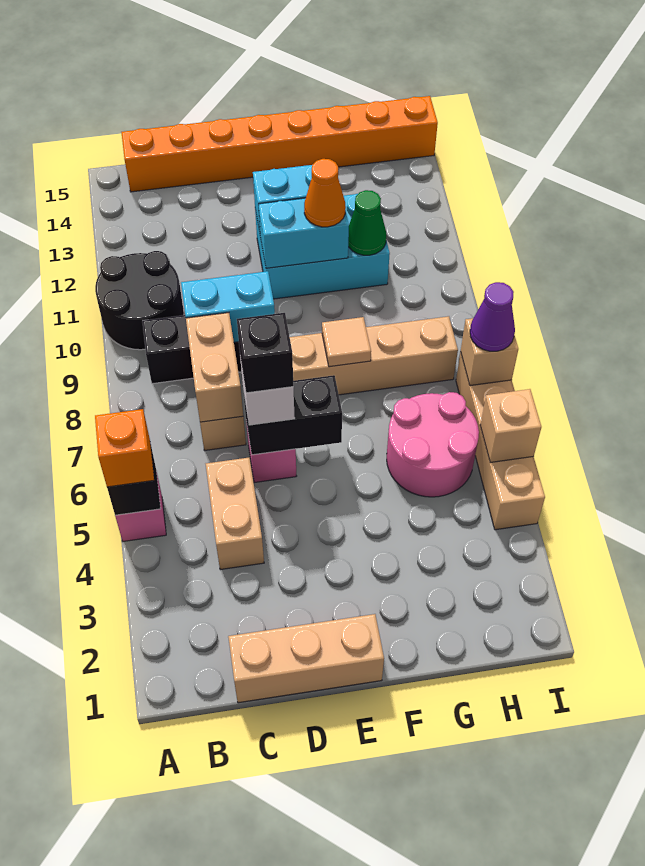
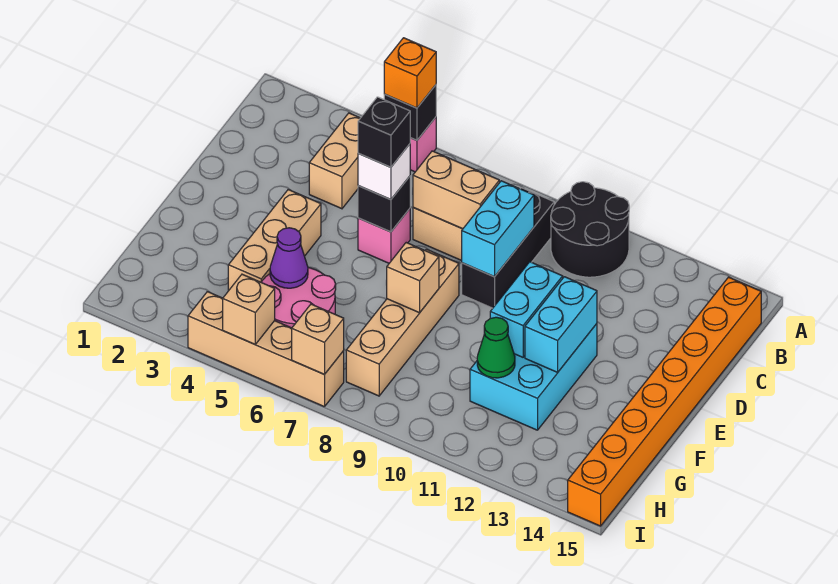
tan 1x3 brick [228,614,384,703] -> tan 1x3 brick moved to [228,190,321,291]
tan 1x2 brick [206,458,264,570] -> tan 1x2 brick turned to [309,113,360,209]
black 1x2 brick [243,375,342,455] -> black 1x1 brick [358,176,410,232]
tan 1x1 tile [322,317,371,367] -> tan 1x1 brick [387,243,439,313]
orange 1x1 cone [304,159,346,227] -> none
purple 1x1 cone [470,282,515,351] -> purple 1x1 cone moved to [270,228,308,288]

